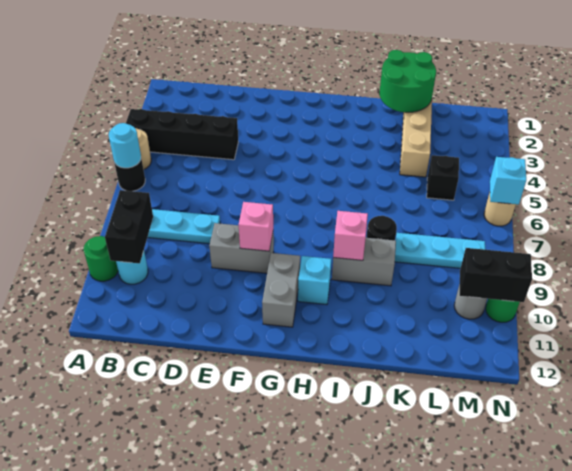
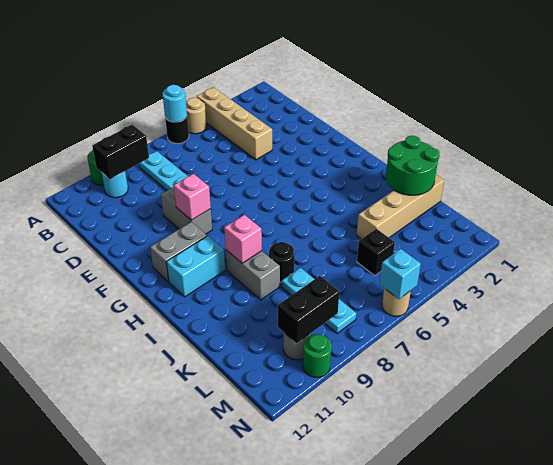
black 1x4 brick [126,109,238,160] -> tan 1x4 brick [197,87,272,160]
cyan 1x1 brick [298,256,331,305] -> cyan 1x2 brick [166,236,225,297]
black 1x2 brick [460,248,532,302] -> black 1x2 brick turned to [278,276,339,343]

